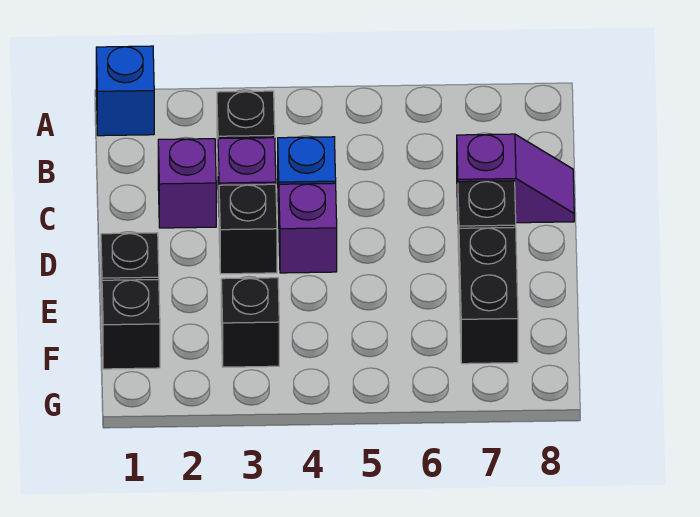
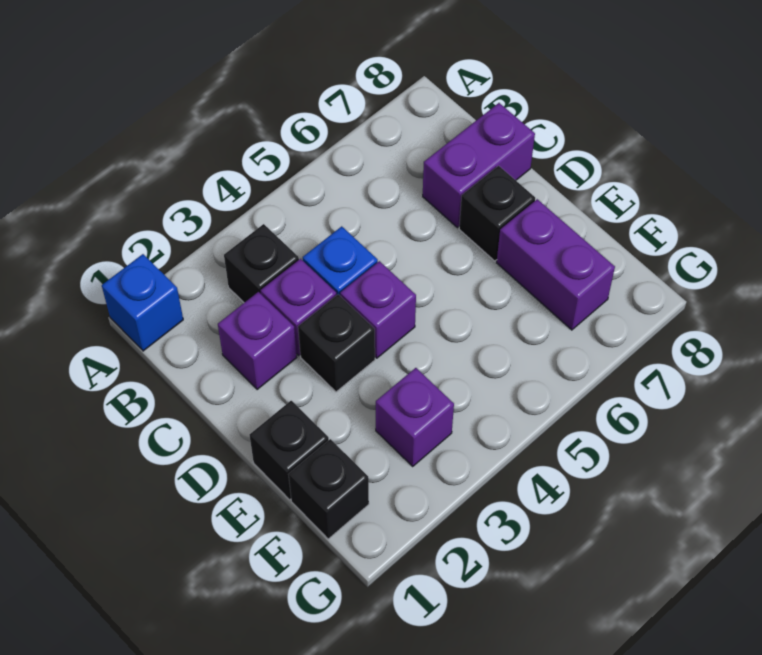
purple 1x2 slope [457,134,574,223] -> purple 1x2 brick [423,103,535,228]
black 1x2 brick [459,227,518,364] -> purple 1x2 brick [497,199,615,330]
black 1x1 brick [221,278,279,367] -> purple 1x1 brick [376,368,454,466]

